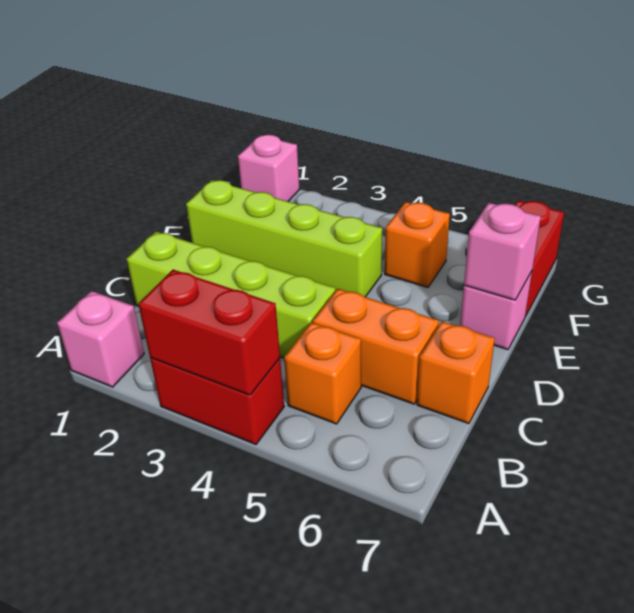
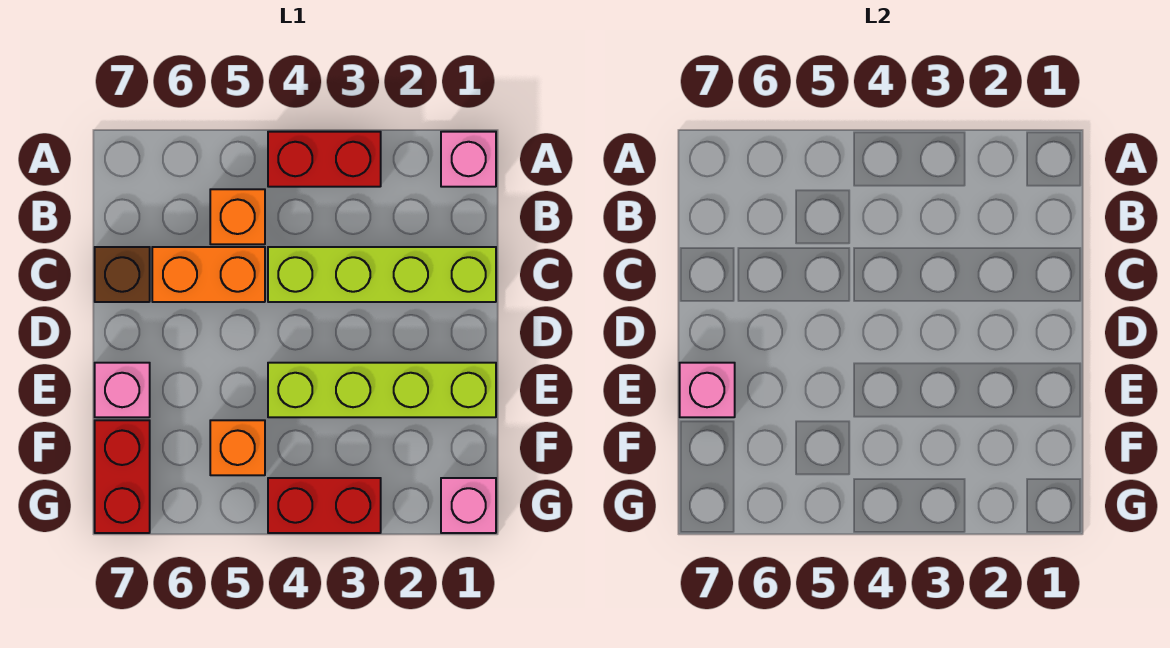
red 1x2 brick [138,270,280,395] -> red 1x2 brick moved to [268,478,381,533]
orange 1x1 brick [417,321,495,424] -> brown 1x1 brick [95,247,150,302]

